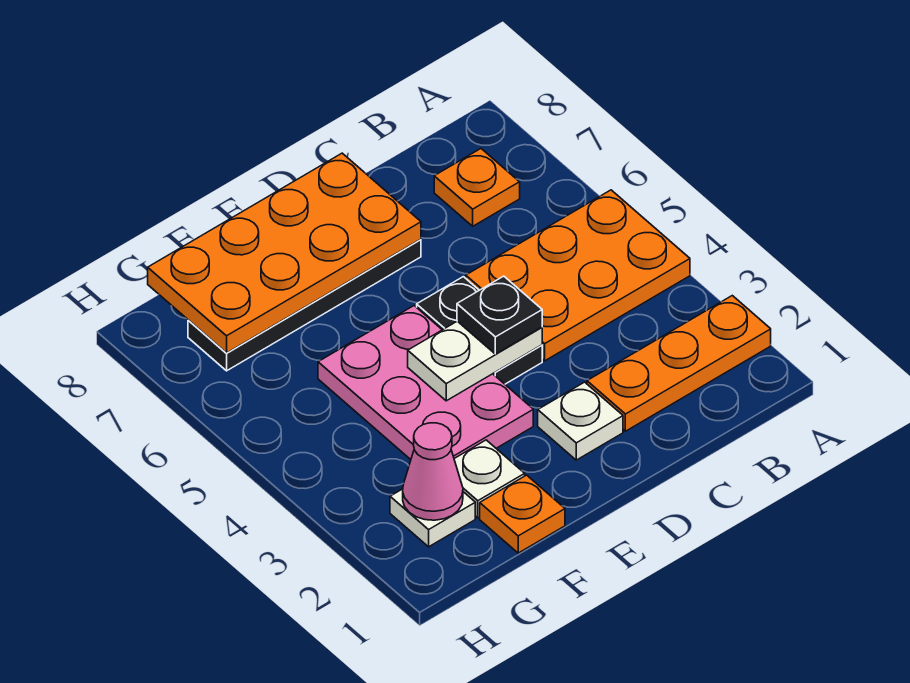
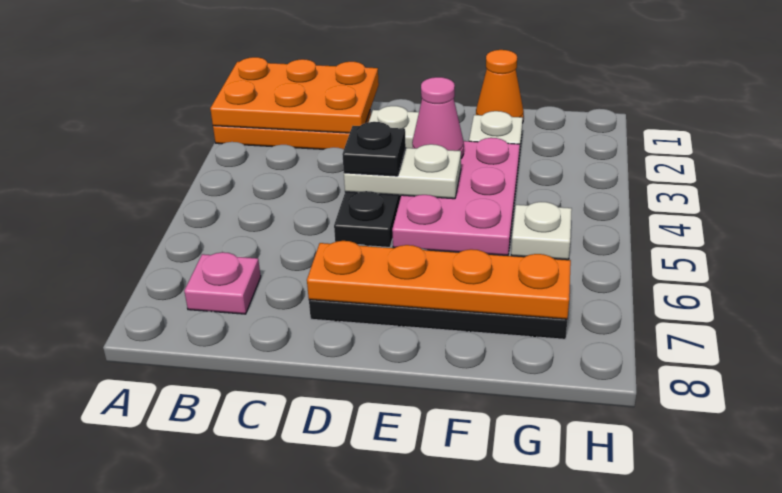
orange 2x3 plate [466,190,690,361] -> orange 2x3 plate moved to [210,57,379,133]
orange 1x1 plate [434,149,520,226] -> pink 1x1 plate [184,252,261,314]
orange 2x4 plate [148,153,421,353] -> orange 1x4 plate [307,241,571,319]
orange 1x1 plate [480,475,565,553] -> orange 1x1 cone [476,50,524,123]
white 1x1 plate [390,489,475,547] -> white 1x1 plate moved to [511,202,572,260]
pink 1x1 cone [403,423,463,520] -> pink 1x1 cone moved to [412,77,464,158]

